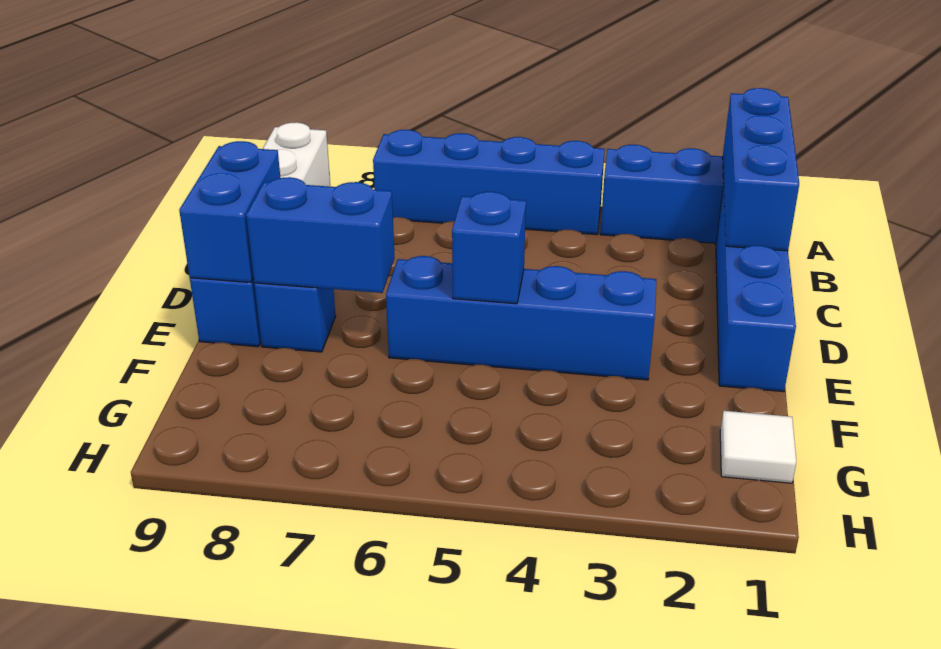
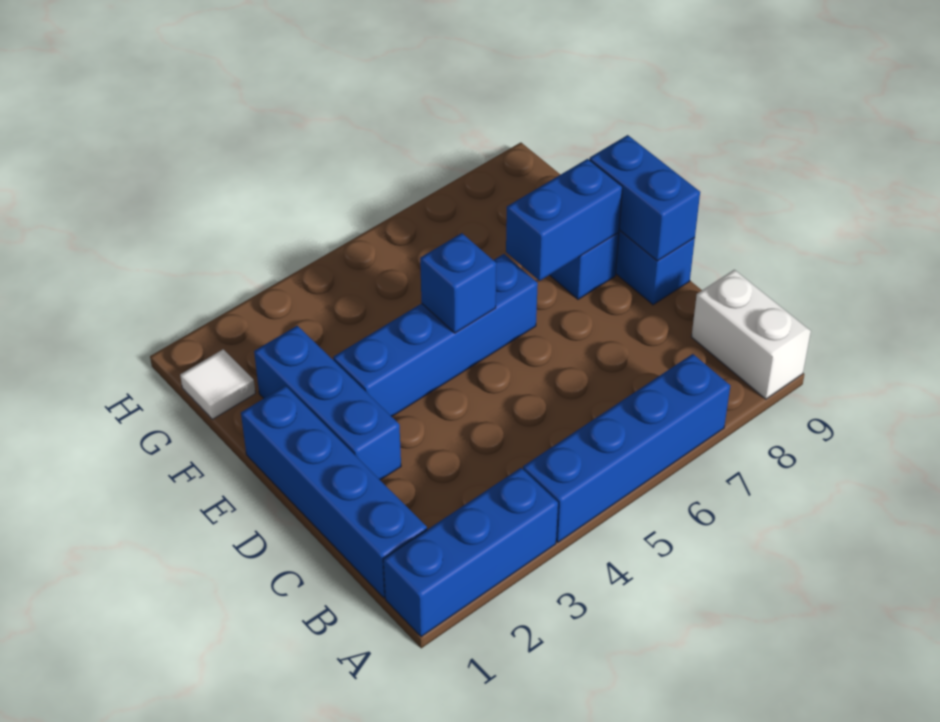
blue 1x3 brick [723,88,799,251] -> blue 1x3 brick moved to [254,326,401,480]

